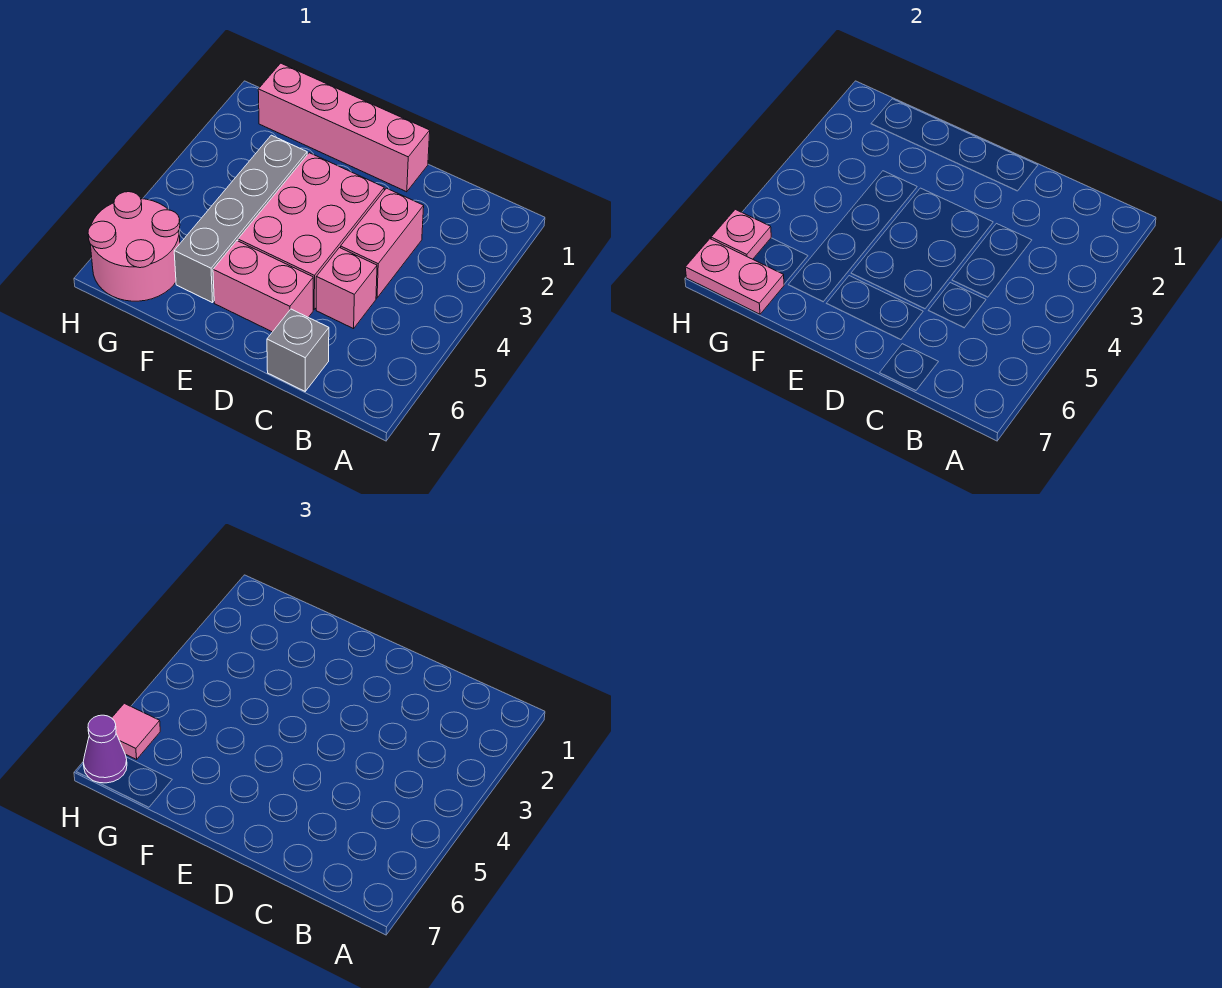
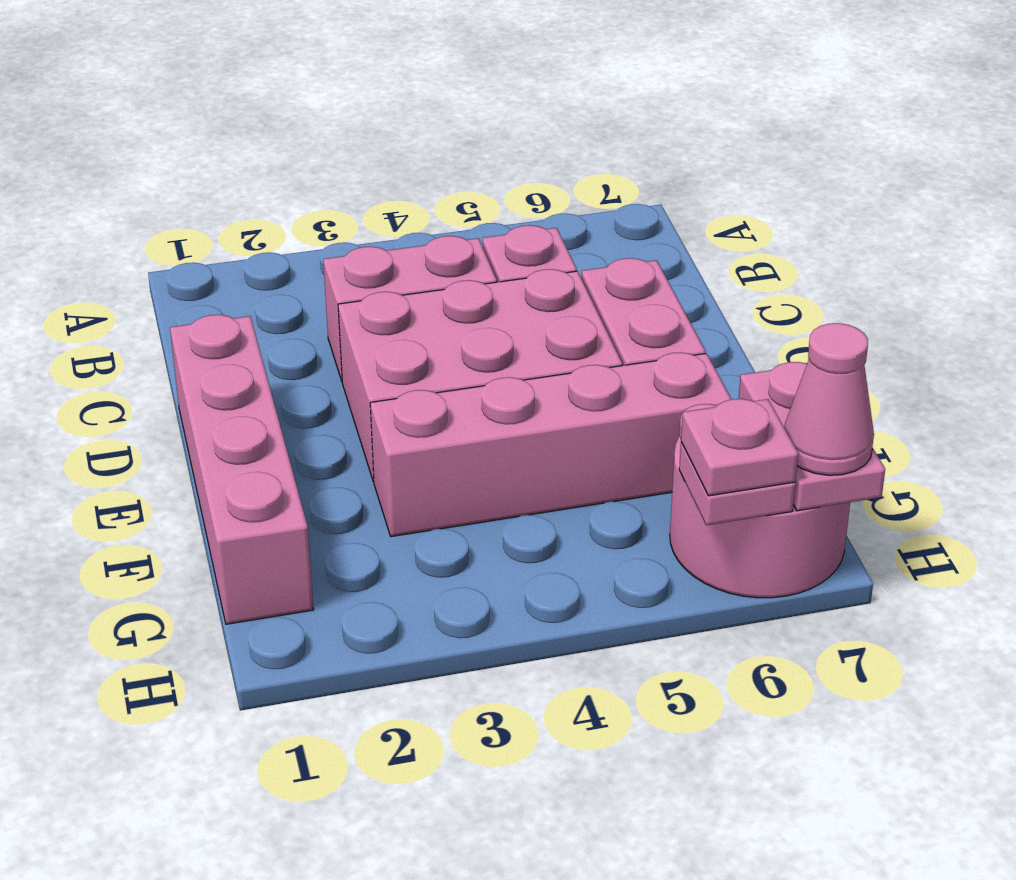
grey 1x1 brick [267,309,329,391] -> none
grey 1x4 brick [174,135,307,303] -> pink 1x4 brick [370,352,731,537]
pink 1x1 tile [112,703,160,759] -> pink 1x1 plate [681,399,798,496]
purple 1x1 cone [83,715,127,783] -> pink 1x1 cone [784,323,874,475]

